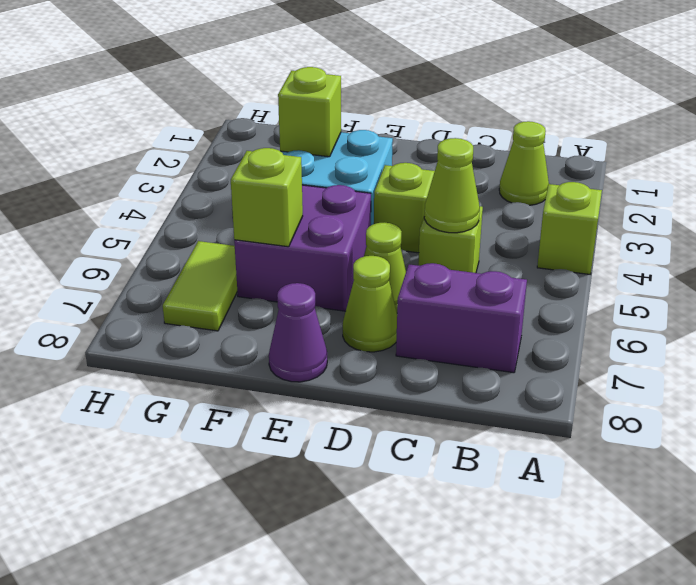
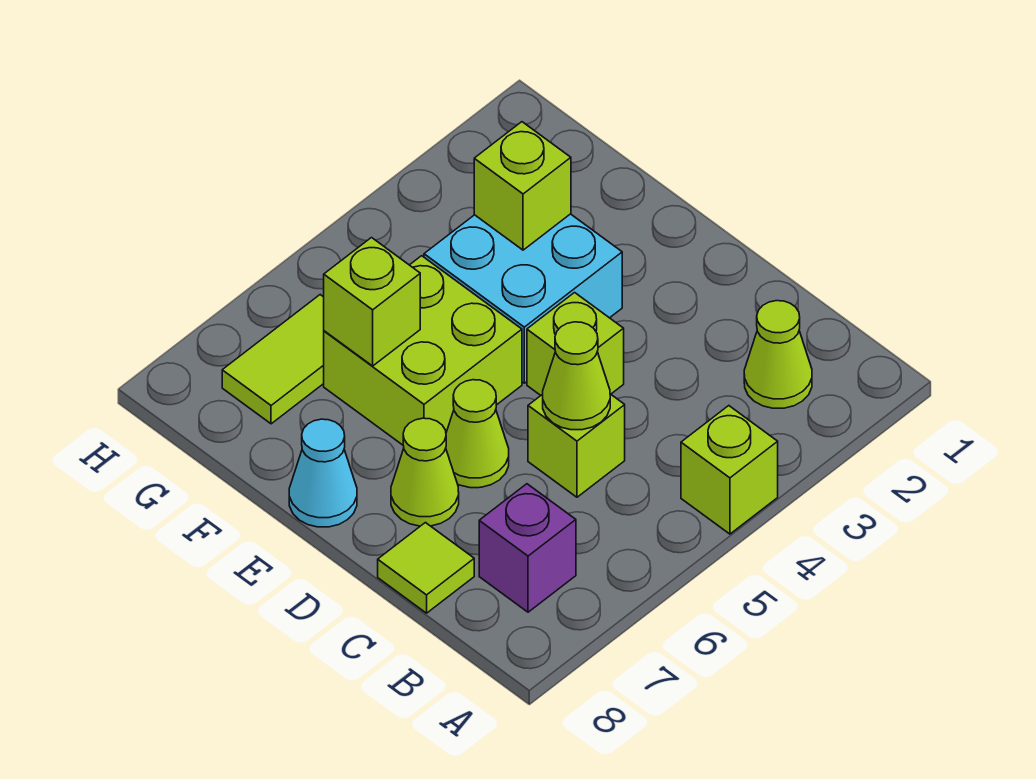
purple 1x2 brick [396,263,527,373] -> purple 1x1 brick [479,484,576,612]
none -> lime 1x1 tile [378,523,474,613]
purple 2x2 brick [234,185,371,311] -> lime 2x2 brick [324,256,522,445]
purple 1x1 cone [269,283,327,382] -> cyan 1x1 cone [289,419,357,527]

